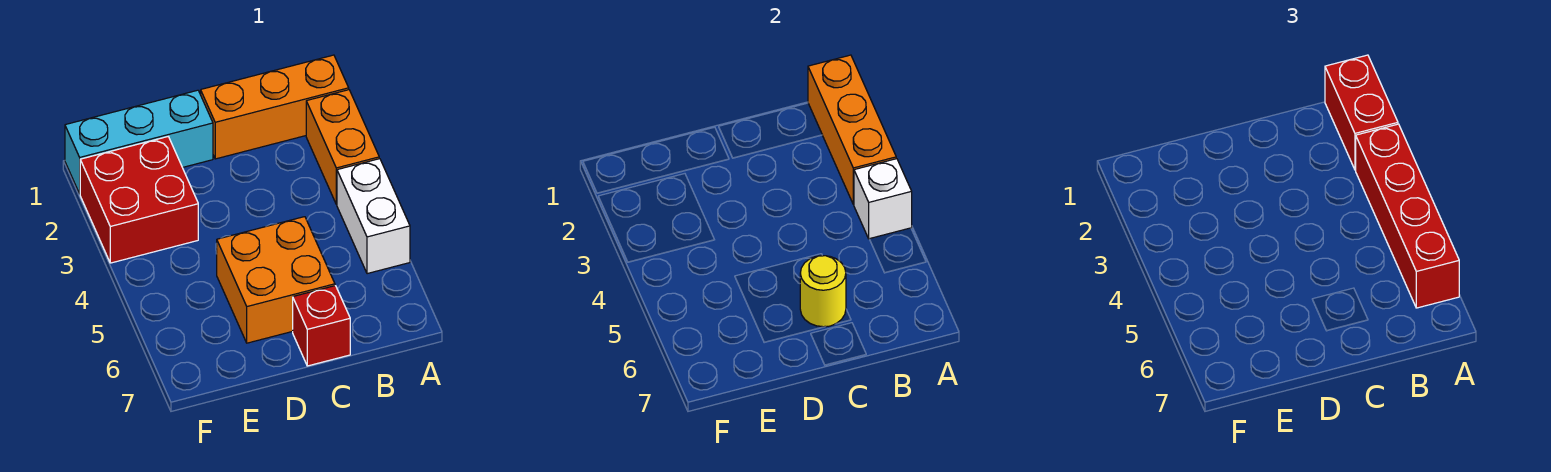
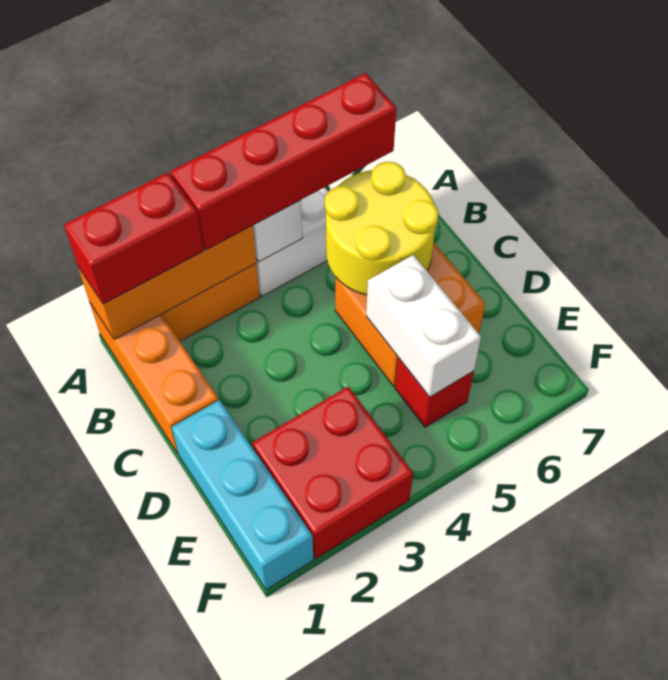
yellow 1x1 round brick [800,256,846,327] -> yellow 2x2 round brick [325,162,439,295]
red 1x1 brick [293,286,350,366] -> red 1x1 brick moved to [395,358,474,427]
none -> white 1x2 brick [366,255,481,397]

